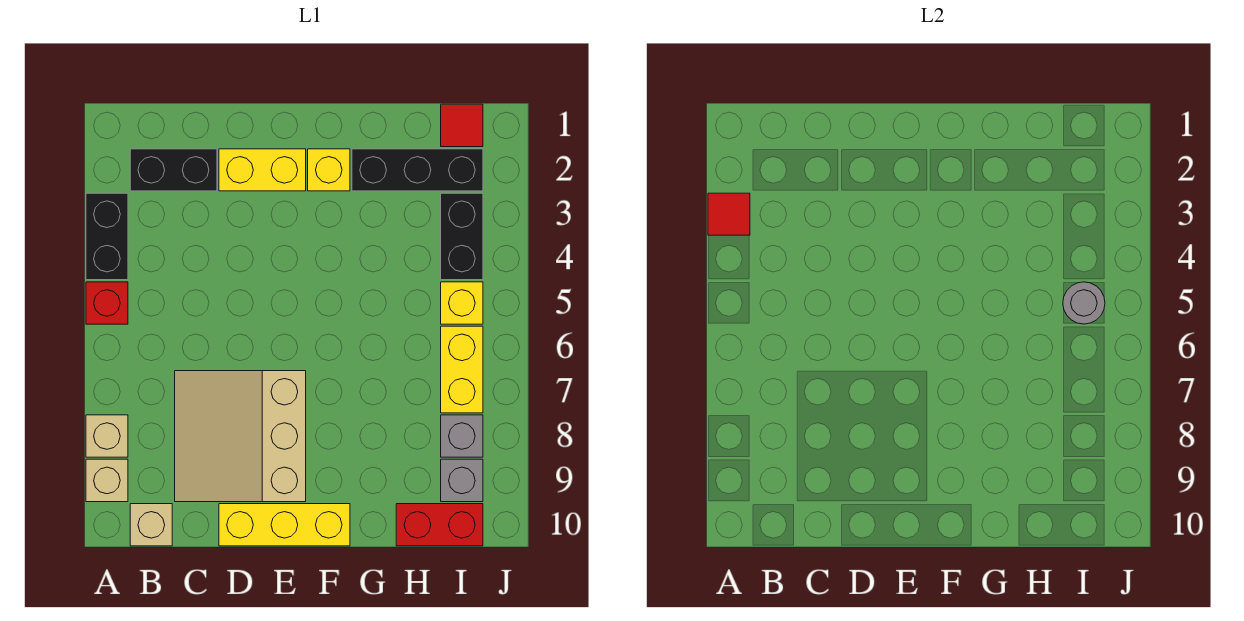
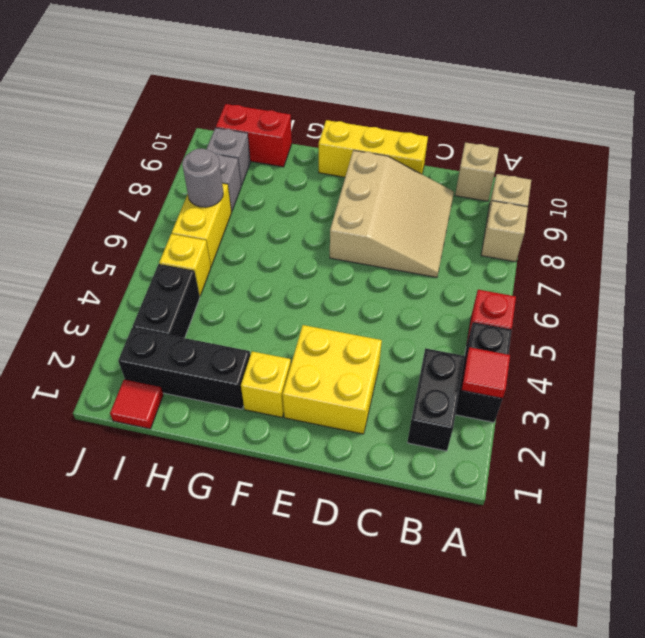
black 1x2 brick [130,149,217,191] -> black 1x2 brick turned to [407,348,465,451]
yellow 1x2 brick [219,149,306,191] -> yellow 2x2 brick [283,325,382,434]
grey 1x1 round brick [1063,282,1105,324] -> grey 1x1 round brick moved to [182,149,223,207]

